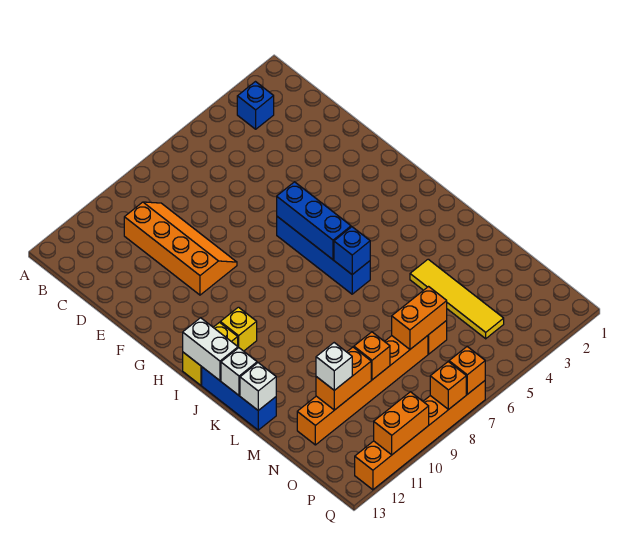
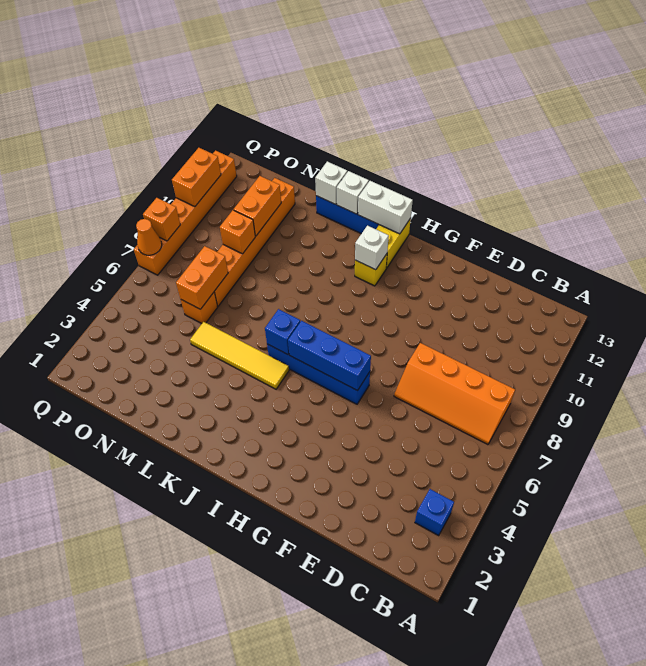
orange 2x4 slope [124,202,237,295] -> orange 2x4 slope moved to [394,343,515,445]
yellow 1x4 tile [410,259,504,339] -> yellow 1x4 tile moved to [190,322,289,389]
white 1x1 brick [316,343,352,390] -> white 1x1 brick moved to [355,226,389,270]
orange 1x1 brick [449,347,485,394] -> orange 1x1 cone [136,219,162,255]

